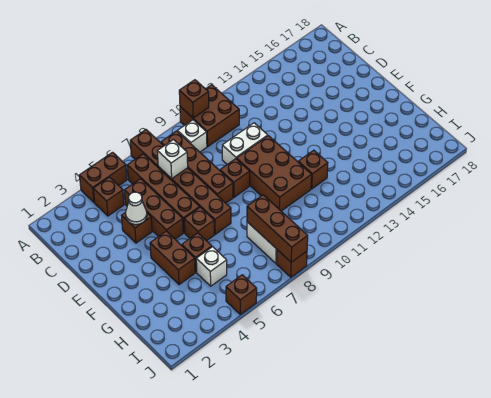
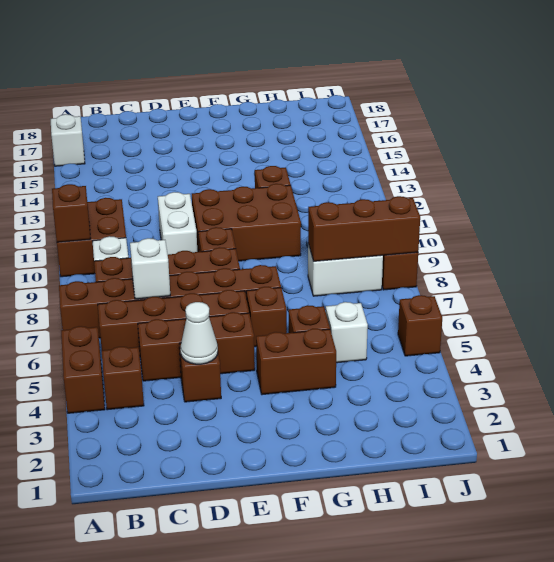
none -> white 1x1 brick [51,114,85,166]

